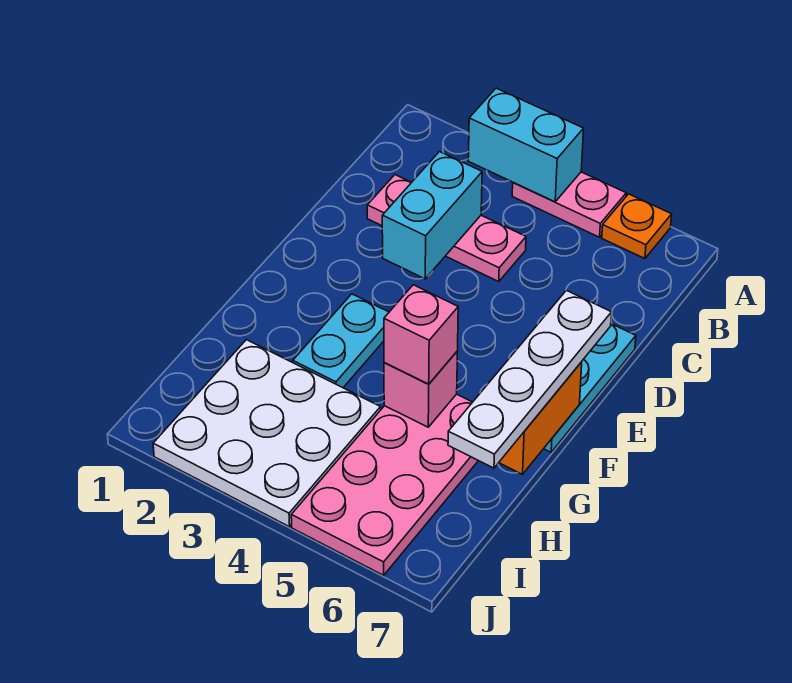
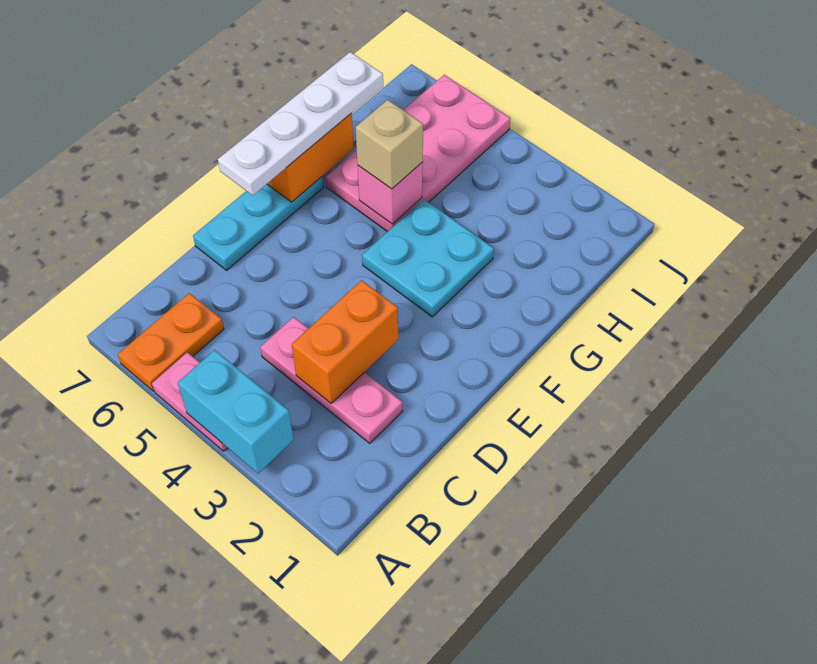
orange 1x1 plate [602,194,672,259] -> orange 1x2 plate [118,293,224,391]
cyan 1x2 brick [382,152,482,279] -> orange 1x2 brick [292,280,398,403]
cyan 1x2 plate [293,294,389,388] -> cyan 2x2 plate [362,199,494,317]
pink 1x1 brick [384,285,458,384] -> tan 1x1 brick [356,100,423,189]
white 3x3 plate [153,340,381,527] -> none

